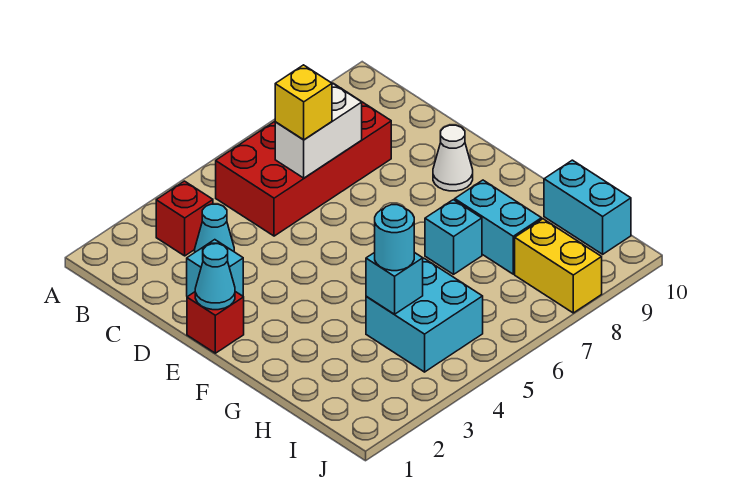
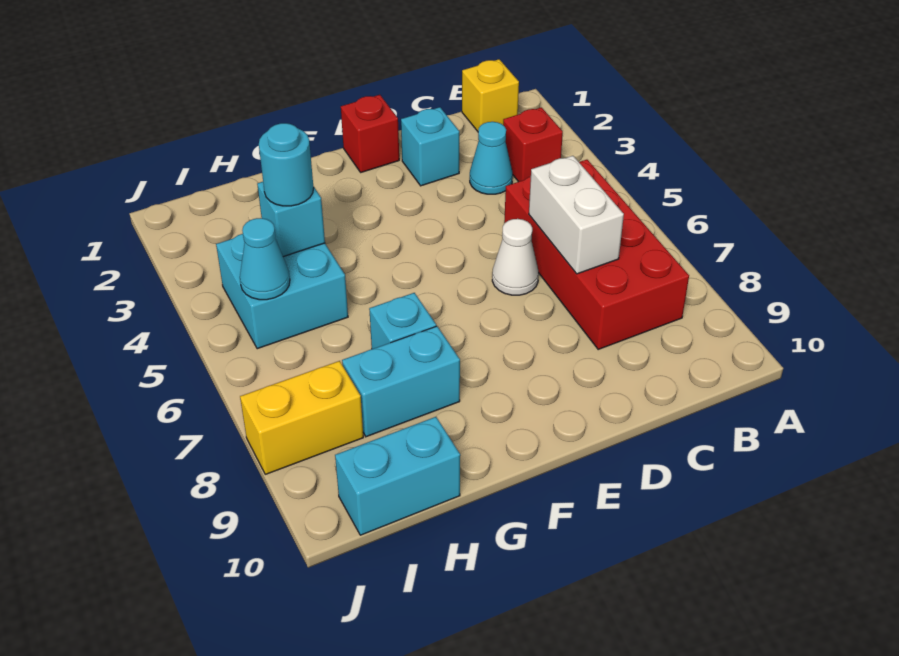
yellow 1x1 brick [275,65,332,140] -> yellow 1x1 brick moved to [462,59,519,131]
cyan 1x1 cone [195,244,235,310] -> cyan 1x1 cone moved to [240,218,290,300]
white 1x1 cone [433,125,473,191] -> white 1x1 cone moved to [492,219,539,295]

